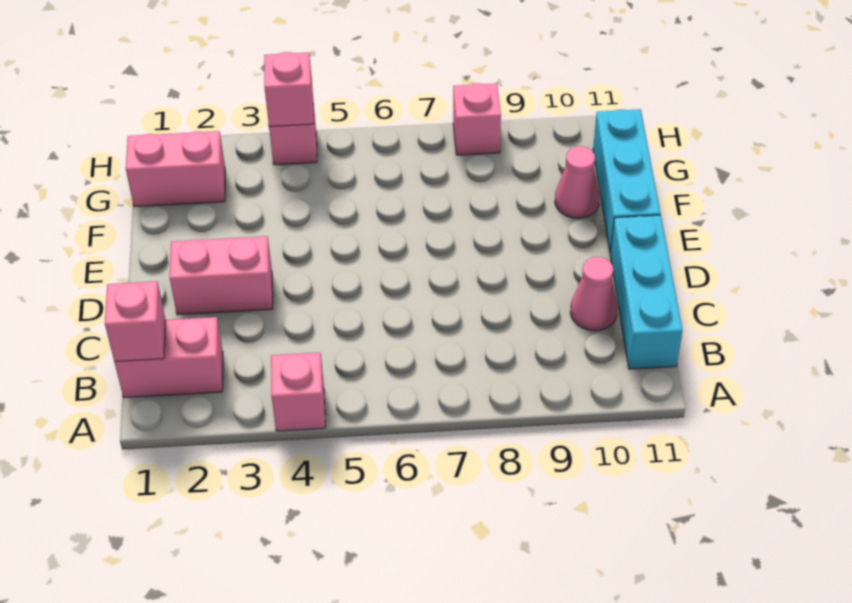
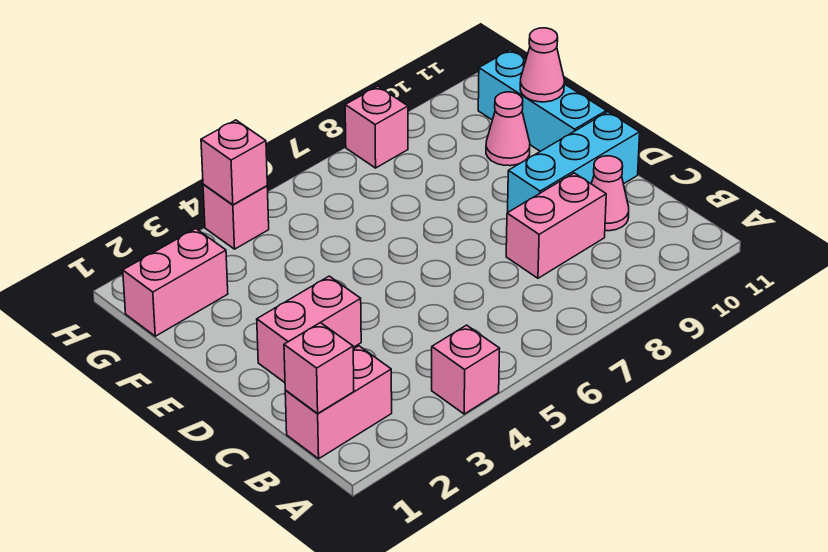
cyan 1x3 brick [610,215,683,369] -> cyan 1x3 brick turned to [508,112,640,212]
none -> pink 1x2 brick [506,173,606,278]
none -> pink 1x1 cone [520,28,564,102]

